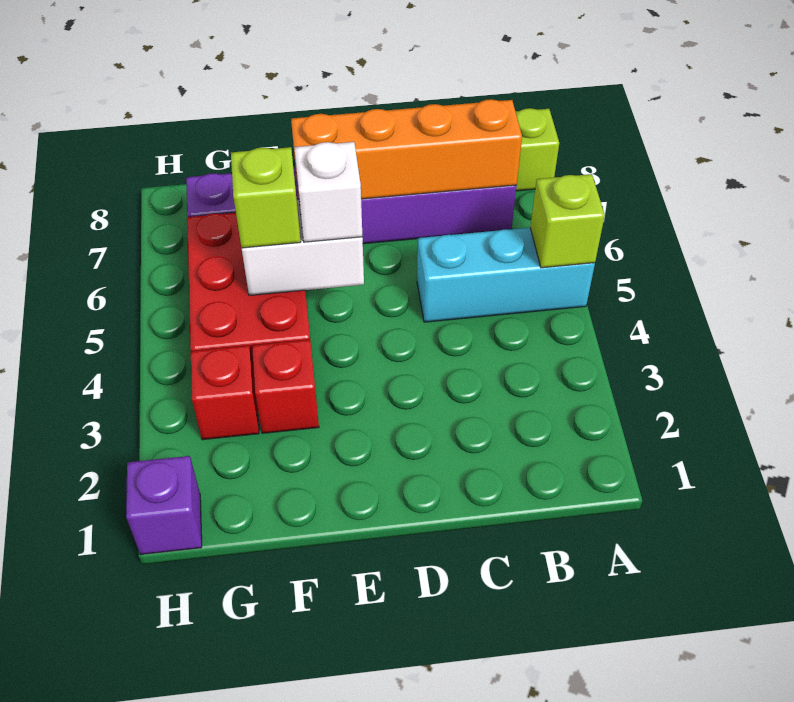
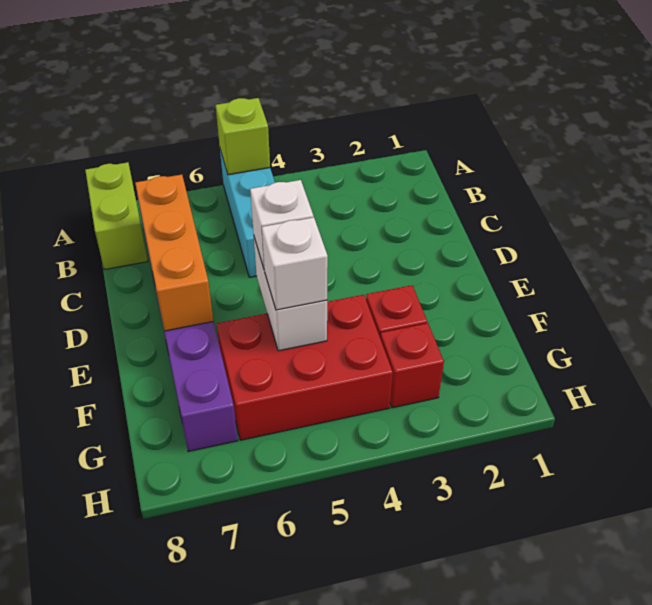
orange 1x4 brick [291,99,522,199] -> orange 1x3 brick [135,175,213,331]
lime 1x1 brick [231,147,301,248] -> white 1x1 brick [262,217,328,310]
purple 1x1 brick [126,456,202,555] -> none

